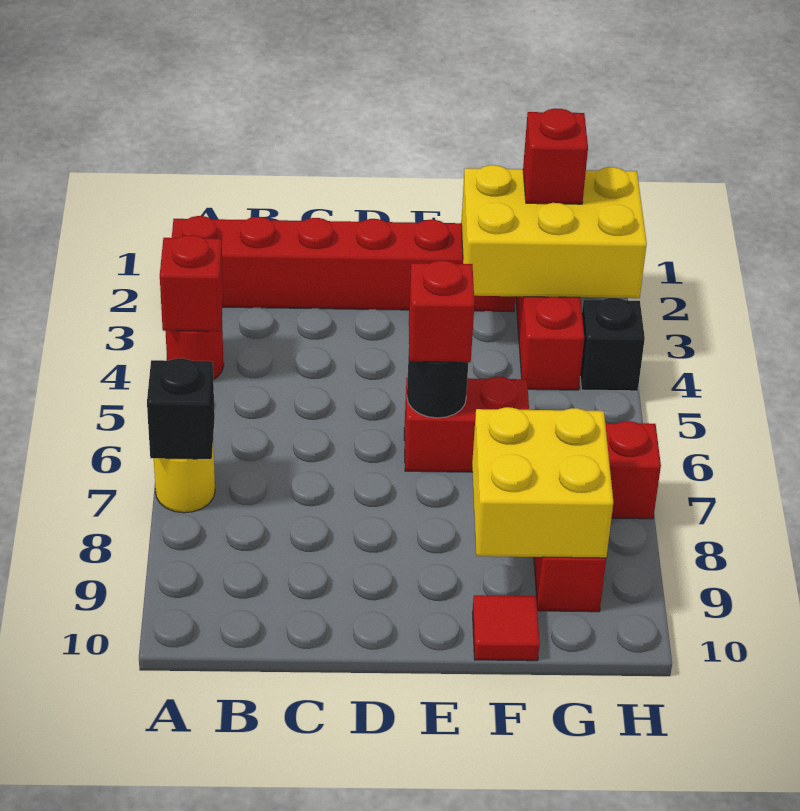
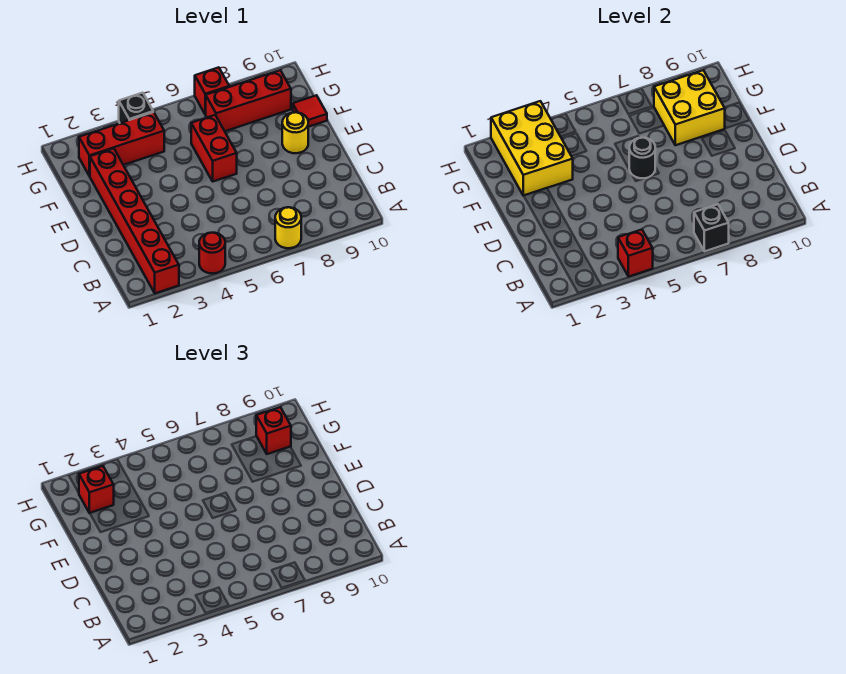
red 1x1 brick [409,261,474,362] -> red 1x1 brick moved to [256,407,291,454]
none -> yellow 1x1 round brick [282,112,308,153]

